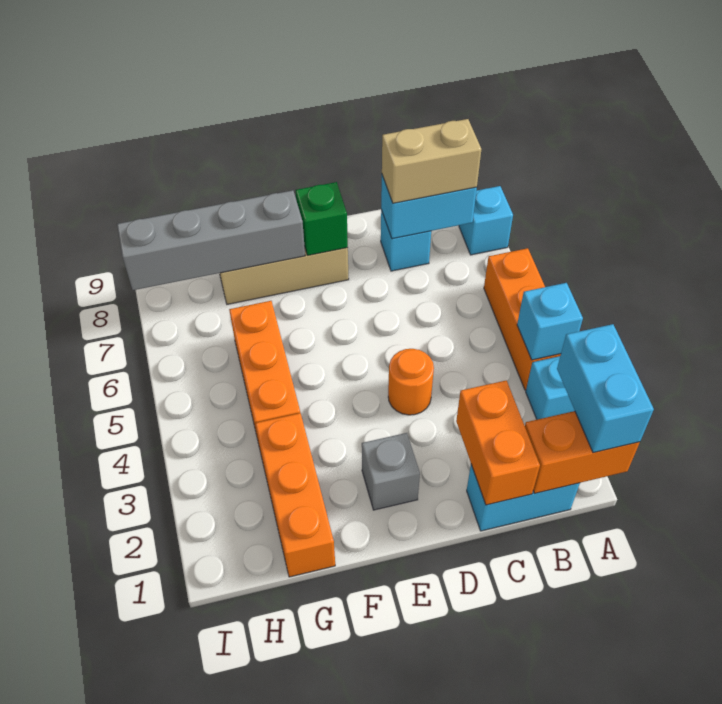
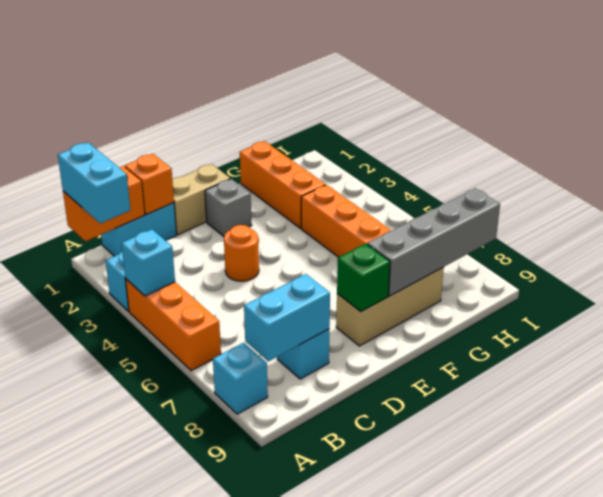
tan 1x2 brick [382,119,481,203] -> tan 1x2 brick moved to [172,164,230,235]
orange 1x2 brick [456,380,540,505] -> orange 1x1 brick [125,154,174,215]

